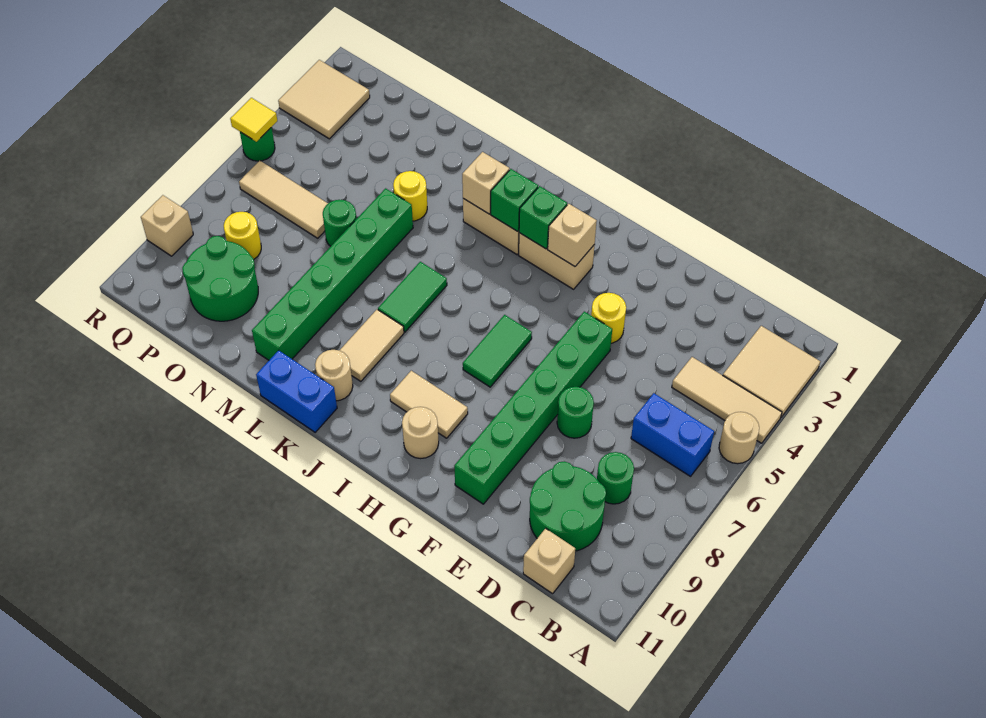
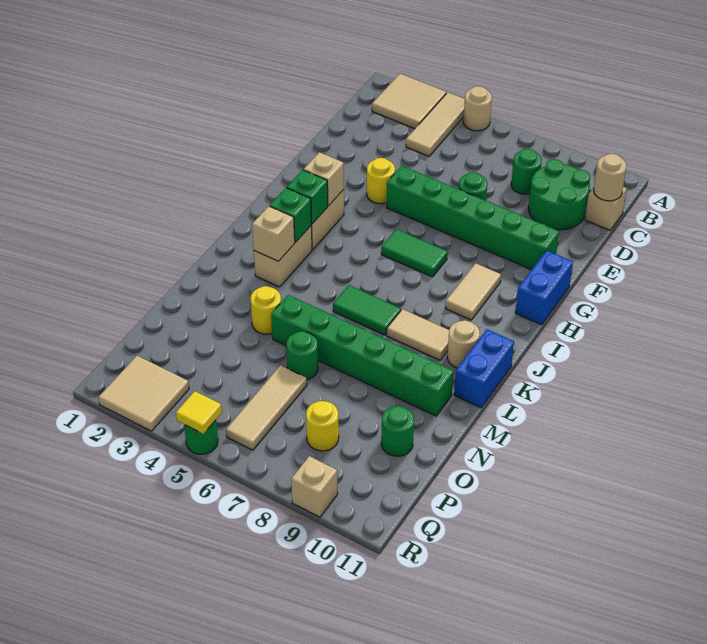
blue 1x2 brick [631,393,714,476] -> blue 1x2 brick moved to [515,250,573,325]
tan 1x1 round brick [402,407,439,459] -> tan 1x1 round brick moved to [594,154,626,201]
green 2x2 round brick [182,236,258,321] -> green 1x1 round brick [381,406,414,456]

